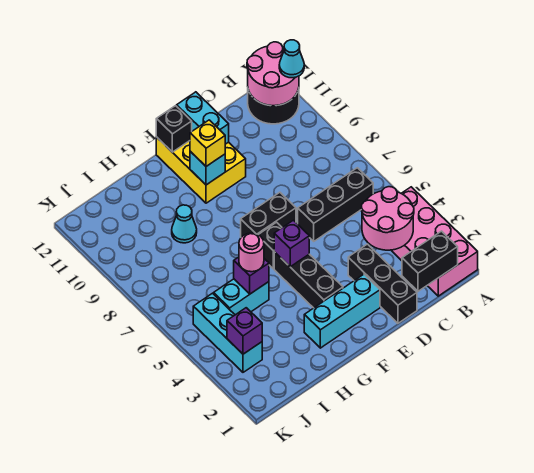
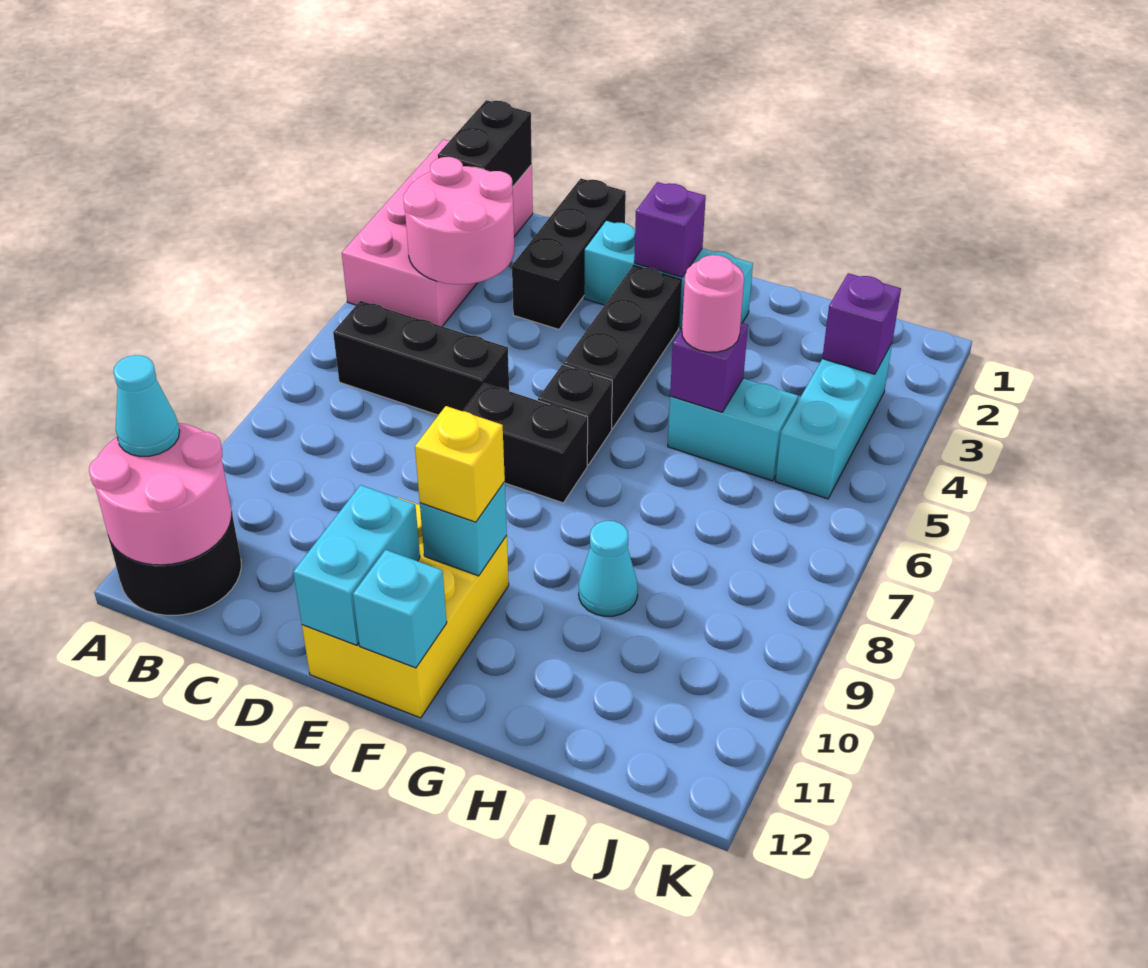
black 1x2 brick [402,231,458,291] -> black 1x2 brick turned to [438,100,532,187]
purple 1x1 brick [274,220,309,267] -> purple 1x1 brick moved to [634,182,706,277]
black 1x1 brick [156,106,192,152] -> cyan 1x1 brick [353,550,447,668]

